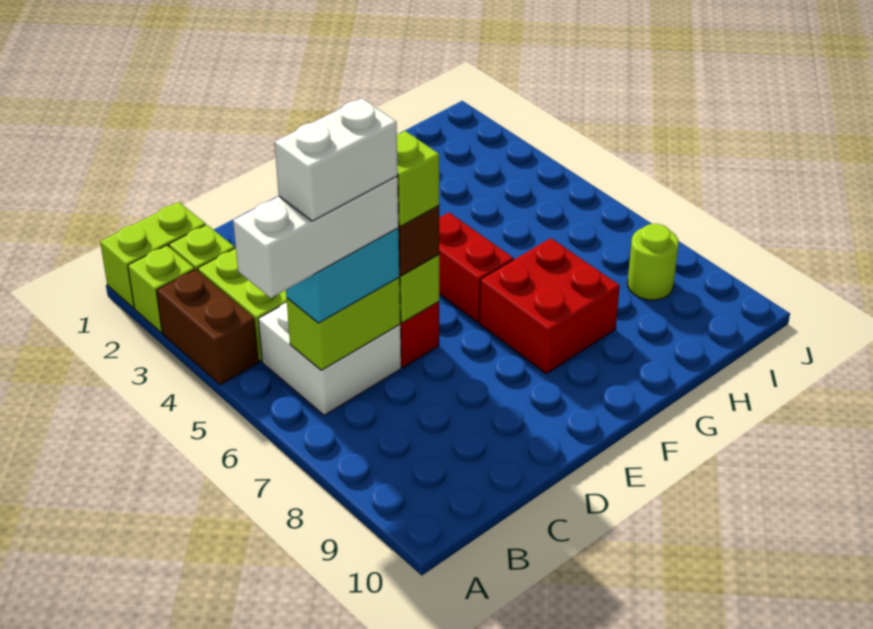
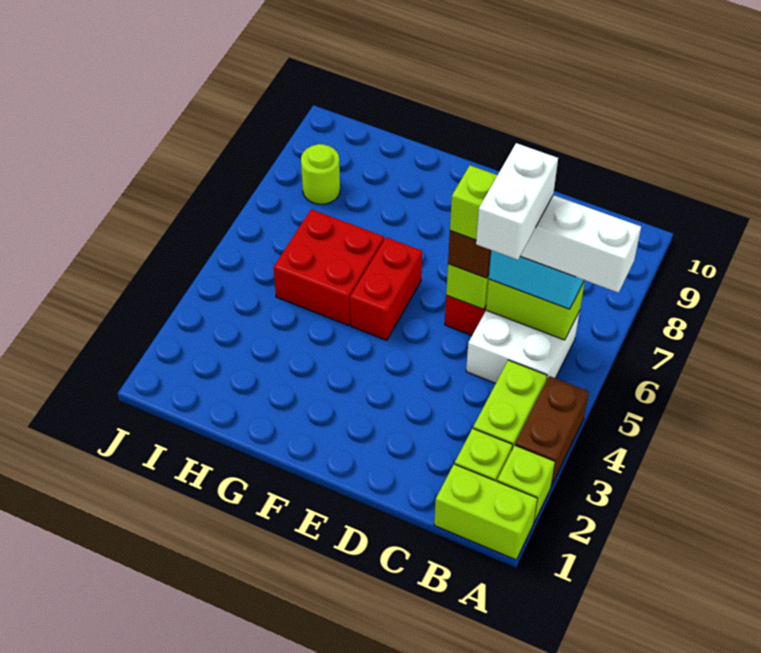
white 1x2 brick [275,98,398,221] -> white 1x2 brick turned to [476,143,558,260]
red 2x2 brick [479,238,620,374] -> red 2x2 brick moved to [273,209,384,325]

